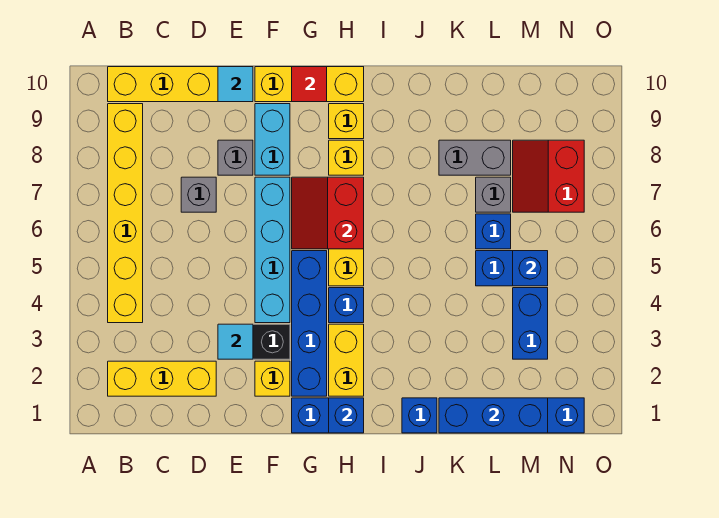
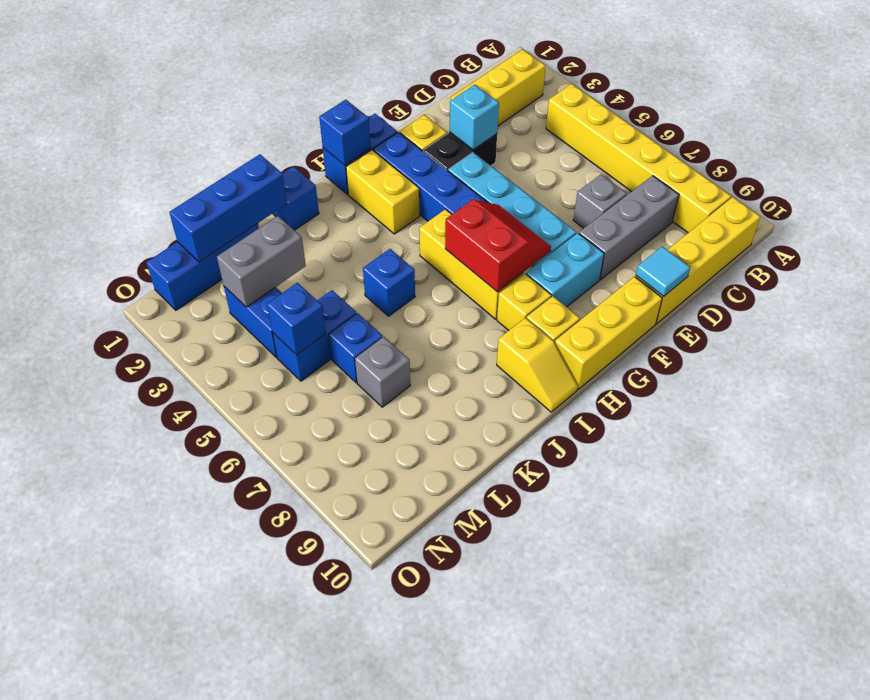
cyan 1x1 tile [218,324,253,359] -> cyan 1x1 brick [450,85,499,150]
grey 1x1 brick [218,140,253,175] -> grey 1x3 brick [579,176,679,280]
cyan 1x2 brick [255,104,290,175] -> cyan 1x2 brick turned to [526,233,604,307]
red 1x1 tile [292,67,327,102] -> none
blue 1x1 brick [329,288,364,323] -> blue 1x1 brick moved to [363,249,415,316]
none -> yellow 1x2 slope [497,318,578,412]
grey 1x2 brick [439,140,511,175] -> grey 1x2 brick moved to [217,216,306,307]
red 2x2 slope [513,140,584,212] -> none

